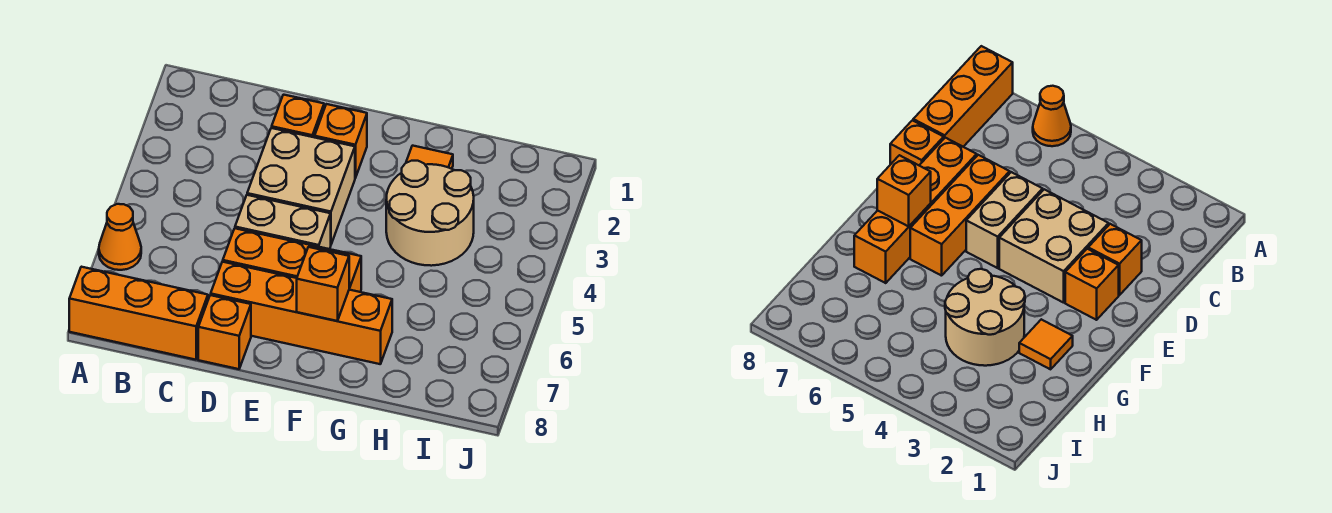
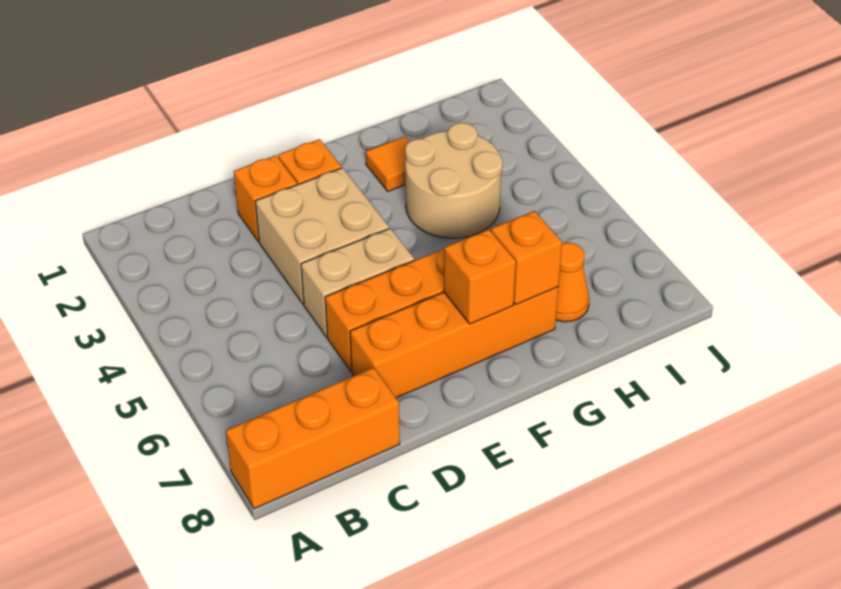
orange 1x1 cone [99,204,141,270] -> orange 1x1 cone moved to [556,243,589,322]
orange 1x1 brick [198,295,251,369] -> orange 1x1 brick moved to [491,211,562,304]

